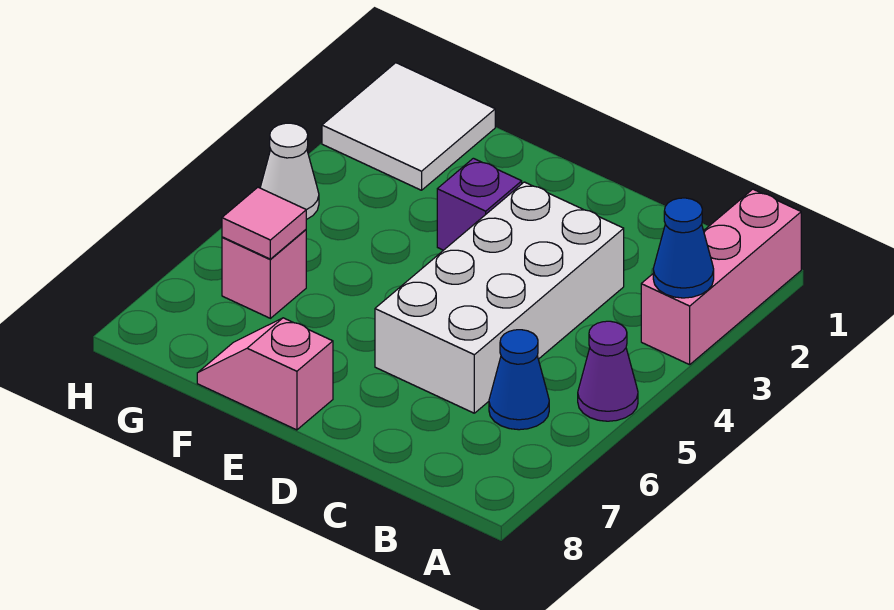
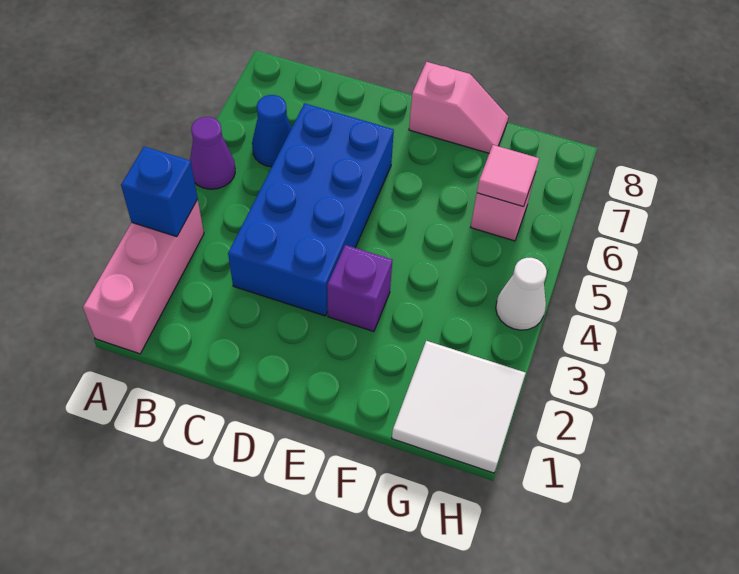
blue 1x1 cone [653,198,714,298] -> blue 1x1 brick [121,147,198,237]
white 2x4 brick [375,182,624,413] -> blue 2x4 brick [228,103,394,316]

